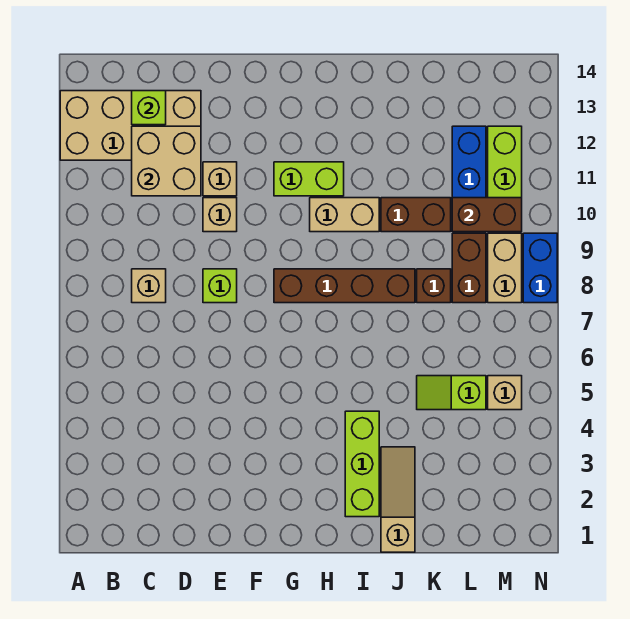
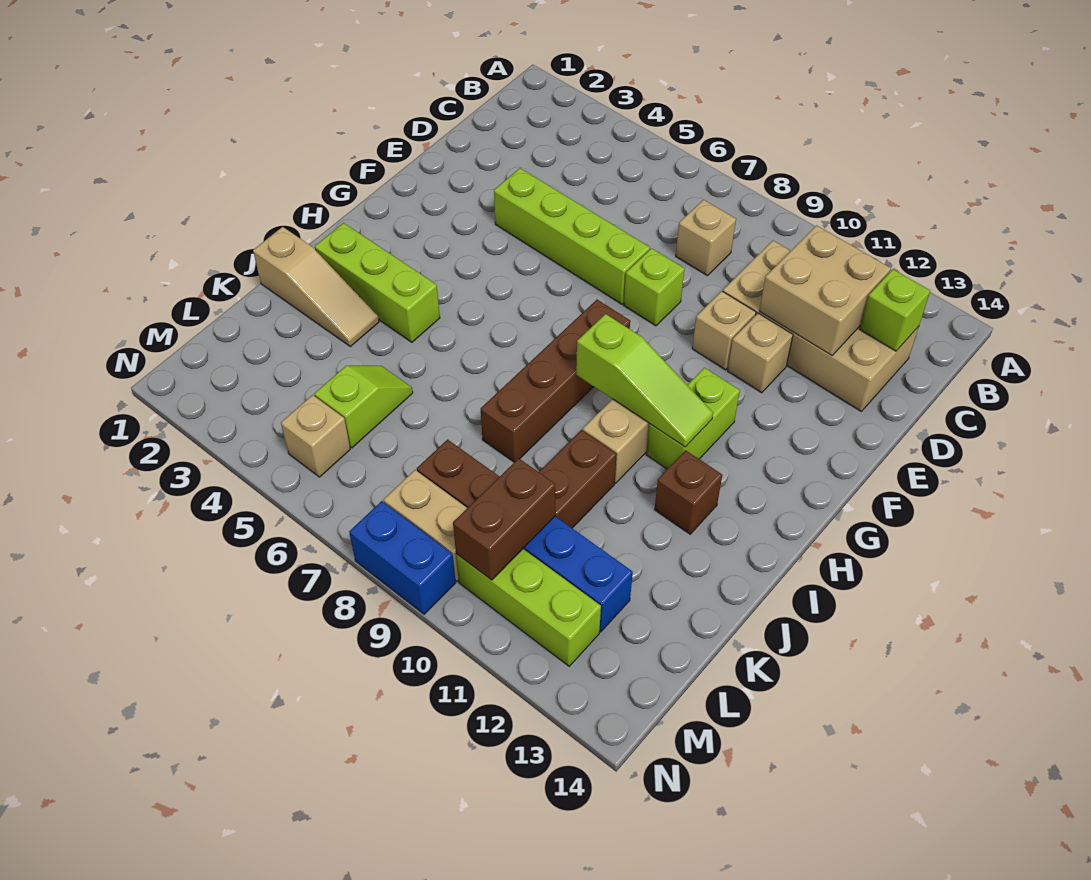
tan 2x4 brick [60,91,201,160] -> tan 2x4 brick turned to [723,241,919,411]
none -> lime 1x4 brick [494,168,650,304]
none -> lime 1x3 slope [576,314,713,447]
brown 1x1 brick [417,269,451,303] -> brown 1x1 brick moved to [654,450,722,534]

